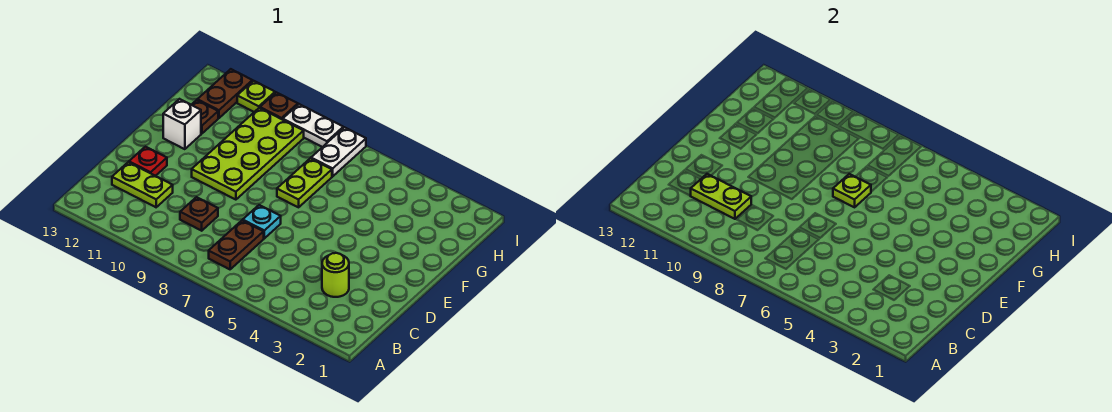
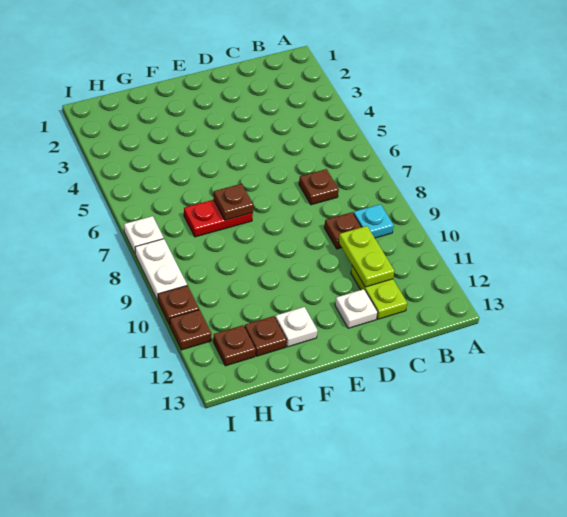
brown 1x2 plate [209,220,264,269] -> brown 1x1 plate [299,169,339,205]
lime 1x1 round brick [322,253,349,297] -> none
cyan 1x1 plate [243,205,281,238] -> cyan 1x1 plate moved to [354,204,394,238]
red 1x1 plate [129,147,167,176] -> white 1x1 plate [335,289,378,328]
lime 2x4 plate [192,108,304,200] -> none
lime 1x2 plate [277,158,332,207] -> red 1x2 plate [184,200,253,237]
lime 1x1 plate [833,174,871,207] -> brown 1x1 plate [214,184,253,220]
white 1x1 brick [163,99,201,149] -> white 1x1 plate [275,307,317,347]
white 1x2 plate [311,127,366,176] -> white 1x1 plate [124,216,164,253]
brown 1x2 plate [197,69,252,118] -> brown 1x1 plate [213,325,256,366]
lime 1x1 plate [237,81,275,112] -> brown 1x1 plate [170,310,212,350]

